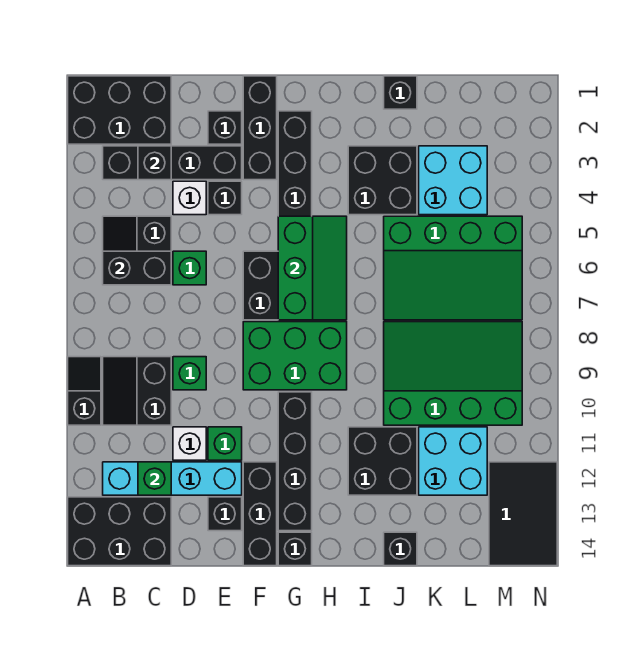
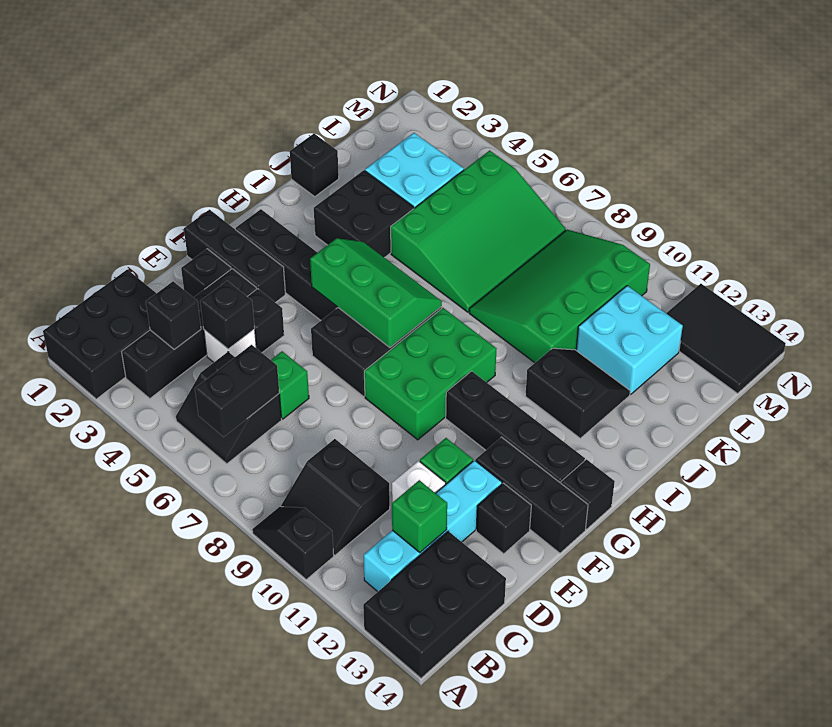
green 1x1 brick [173,357,206,390] -> none
black 2x2 brick [348,427,417,495] -> black 2x2 slope [525,348,630,438]
black 1x1 brick [384,532,417,566] -> black 1x1 brick moved to [200,281,255,349]

